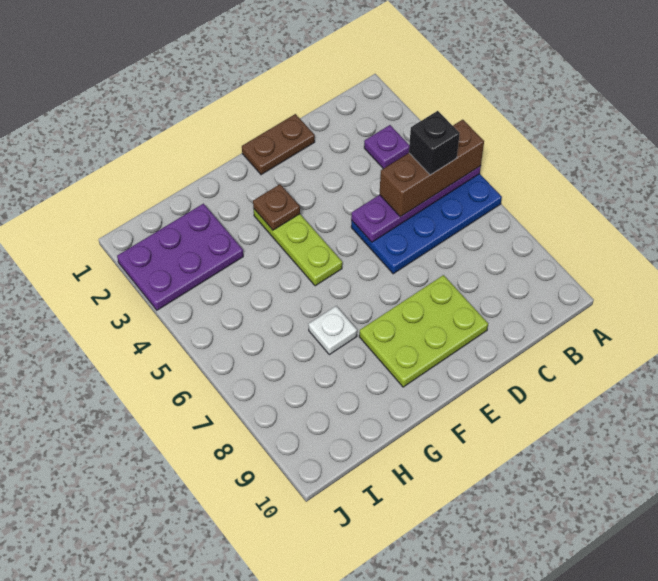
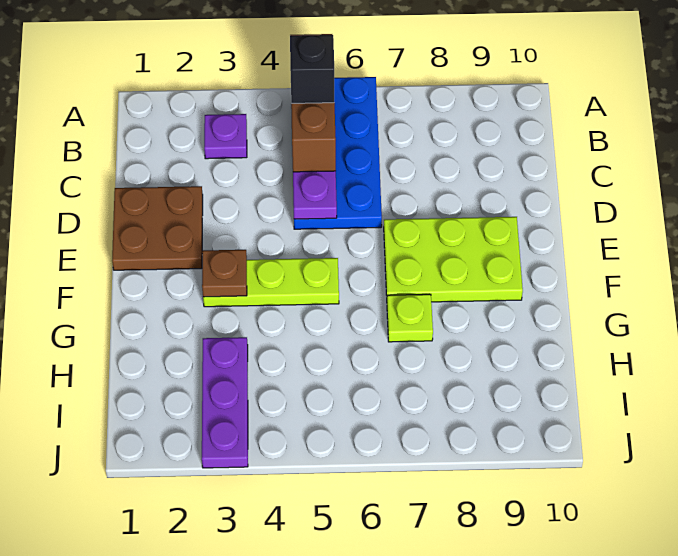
brown 1x2 plate [242,114,315,175] -> brown 2x2 plate [112,186,203,270]
lime 2x3 plate [359,275,488,387] -> lime 2x3 plate turned to [384,217,523,302]
white 1x1 plate [308,306,357,355] -> lime 1x1 plate [387,294,433,342]
purple 2x3 plate [117,204,243,310] -> purple 1x3 plate [202,337,248,468]

